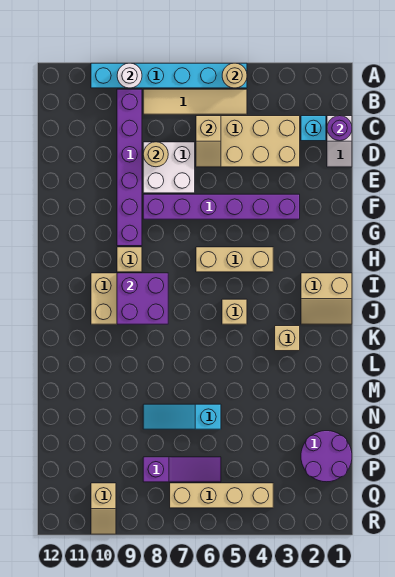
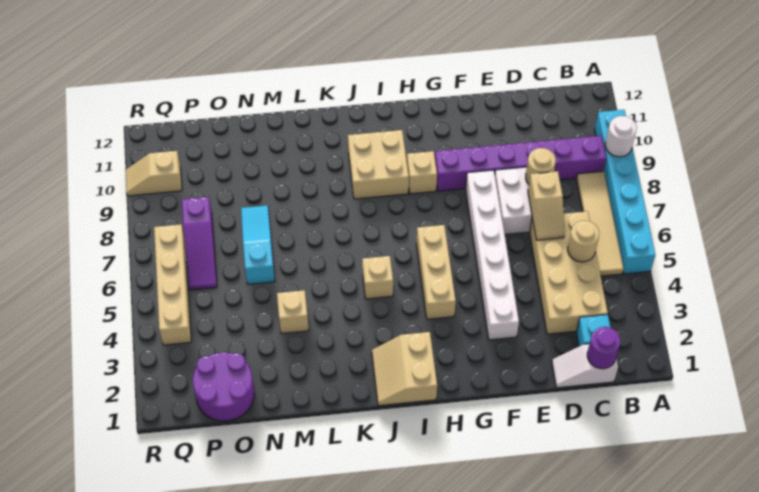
tan 1x1 round brick [222,63,247,88] -> tan 1x1 round brick moved to [568,221,599,262]
tan 1x2 slope [196,116,221,167] -> tan 1x2 slope turned to [528,171,564,240]
purple 1x6 brick [143,194,300,219] -> white 1x6 brick [466,170,519,340]
purple 2x2 brick [117,273,168,324] -> none
tan 1x1 brick [275,326,300,351] -> tan 1x1 brick moved to [277,290,309,334]

